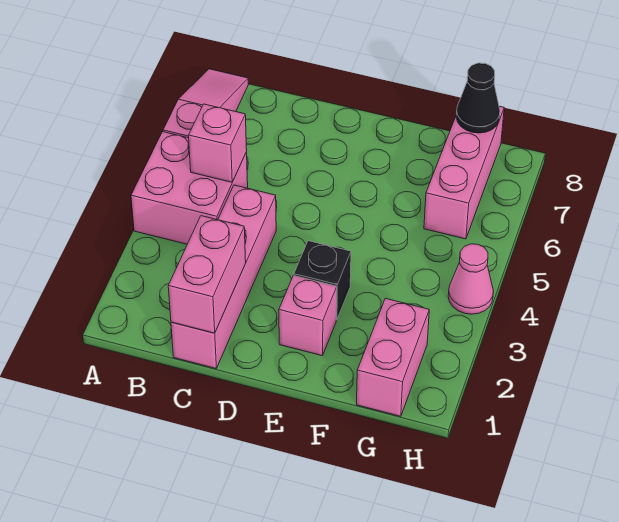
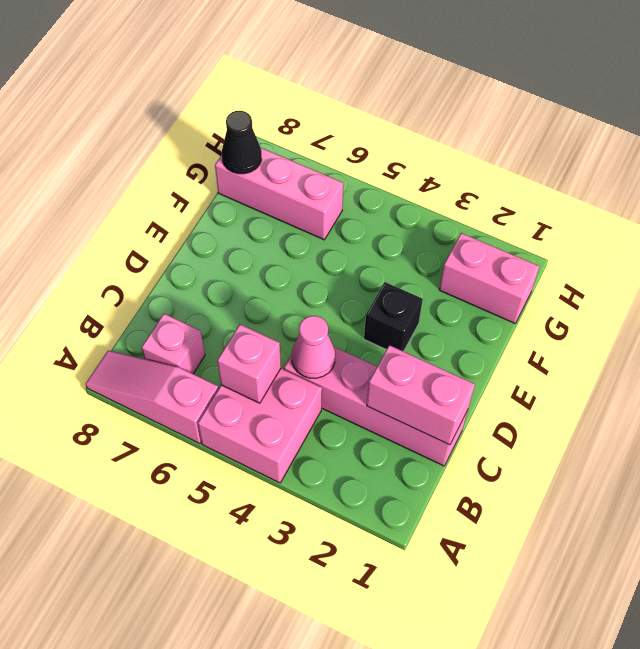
pink 1x1 brick [279,276,337,356] -> pink 1x1 brick moved to [142,314,205,374]
pink 1x1 cone [448,244,493,314] -> pink 1x1 cone moved to [292,316,335,378]

